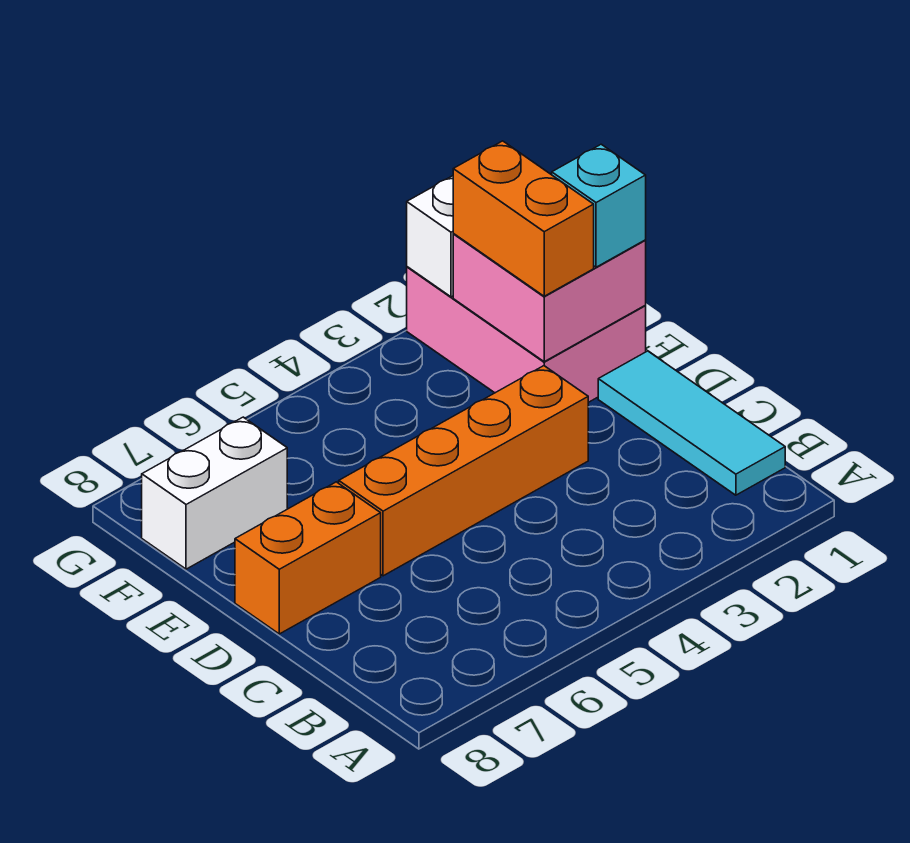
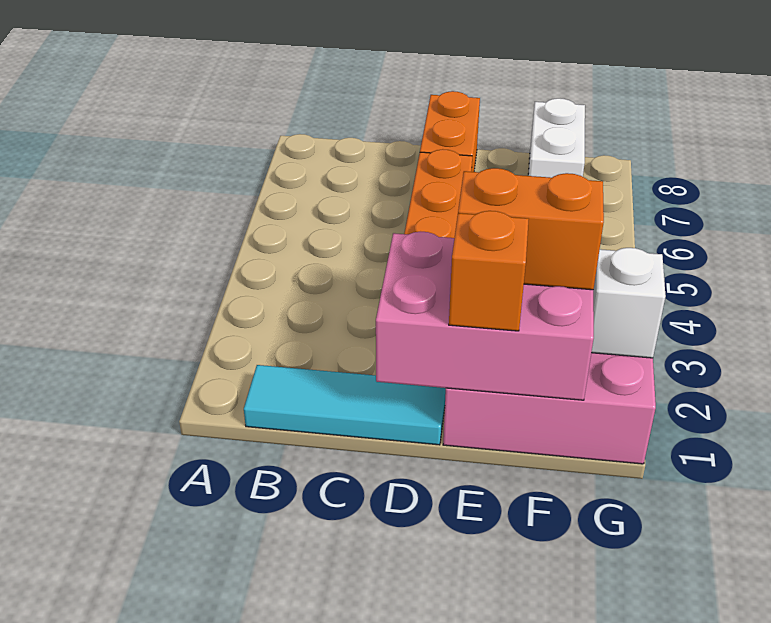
pink 2x2 brick [453,234,646,362] -> pink 2x3 brick [376,232,594,400]
cyan 1x1 brick [552,144,646,267] -> orange 1x1 brick [449,211,529,331]

